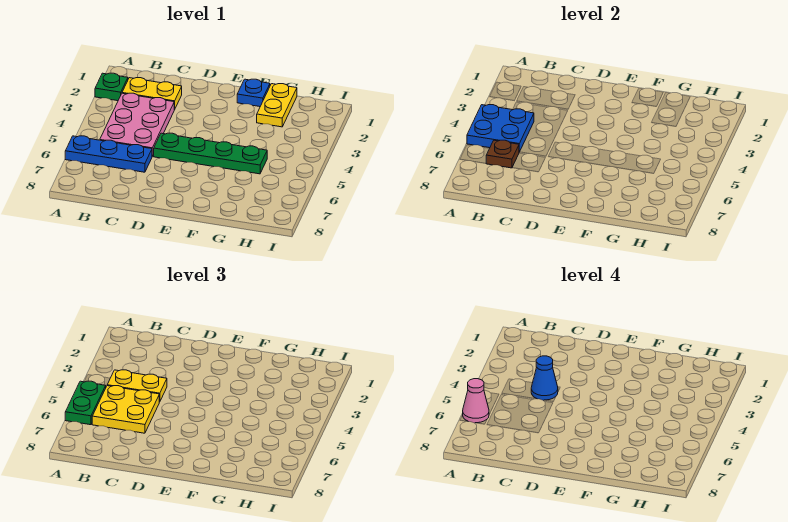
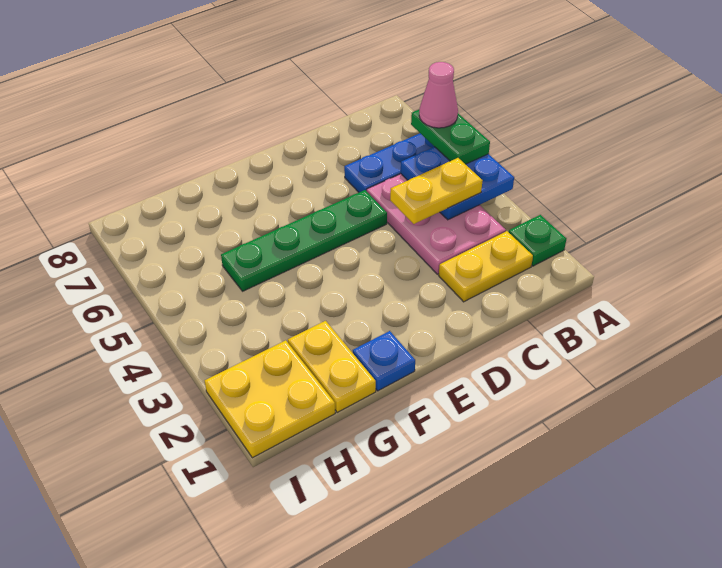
yellow 2x2 plate [92,386,159,433] -> yellow 2x2 plate moved to [205,340,335,458]
brown 1x1 plate [486,140,519,168] -> none
blue 1x1 cone [531,356,558,400] -> none

